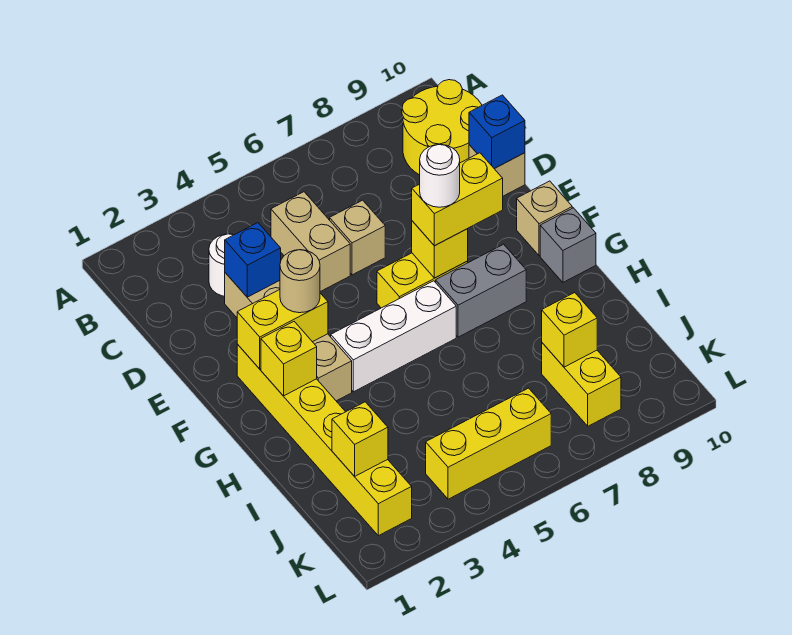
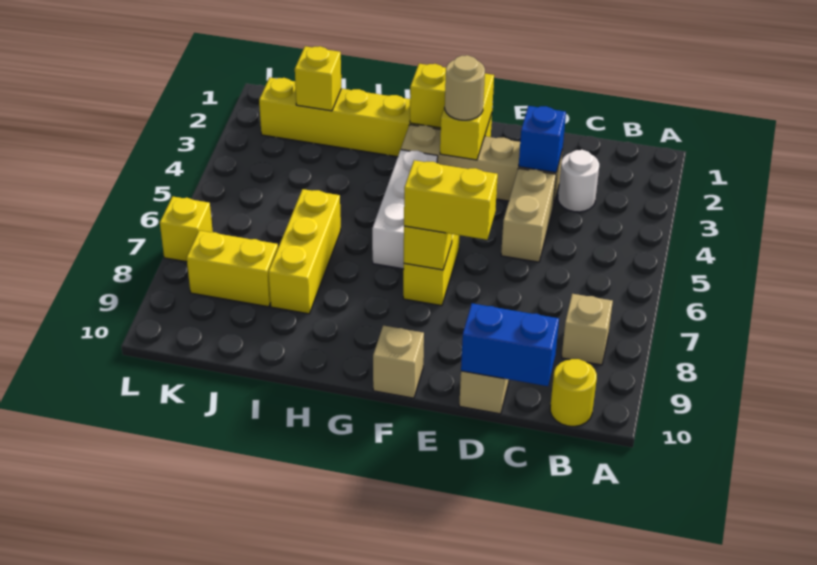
yellow 2x2 round brick [402,80,482,175] -> yellow 1x1 round brick [550,359,597,426]
tan 1x2 brick [271,192,350,292] -> tan 1x2 brick turned to [501,168,556,262]
tan 1x1 brick [330,200,385,275] -> tan 1x1 brick moved to [562,294,613,365]
blue 1x1 brick [469,95,525,169] -> blue 1x2 brick [461,303,559,386]
yellow 1x2 brick [412,153,503,246] -> yellow 1x2 brick turned to [404,160,498,240]
white 1x1 round brick [420,145,460,207] -> none
grey 1x2 brick [436,244,526,337] -> none
grey 1x1 brick [540,208,596,282] -> none
yellow 1x1 brick [542,293,597,367] -> yellow 1x1 brick moved to [160,196,213,262]
yellow 1x3 brick [426,388,551,499] -> yellow 1x3 brick moved to [269,189,341,314]

